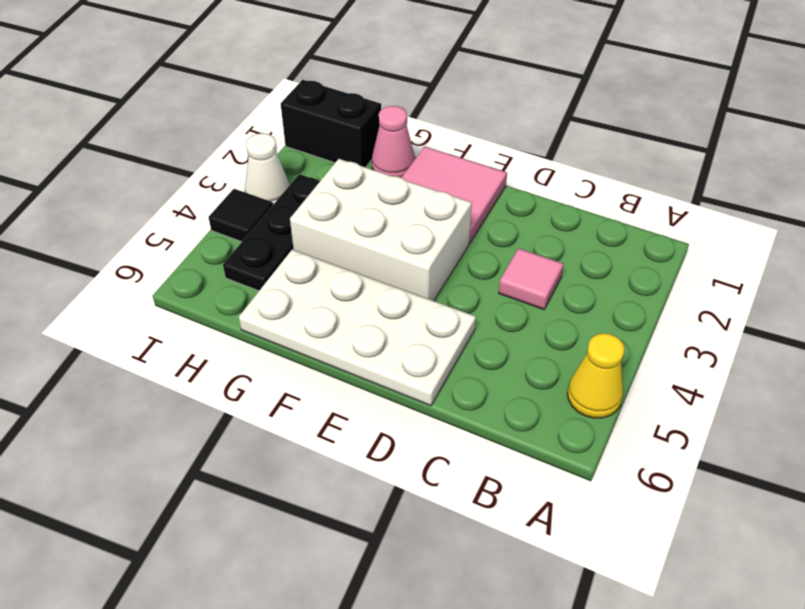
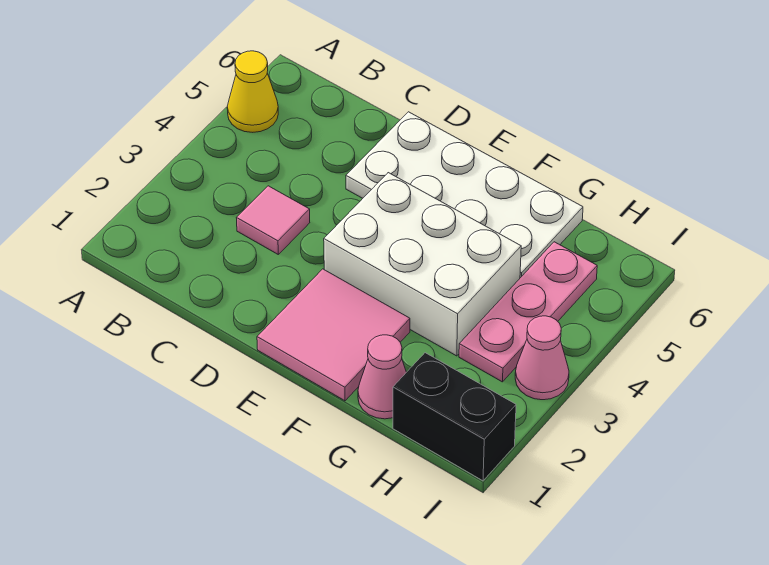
black 1x3 plate [223,174,320,291] -> pink 1x3 plate [459,242,597,382]
white 1x1 cone [245,133,290,204] -> pink 1x1 cone [515,316,569,400]
black 1x1 tile [209,189,273,242] -> none

